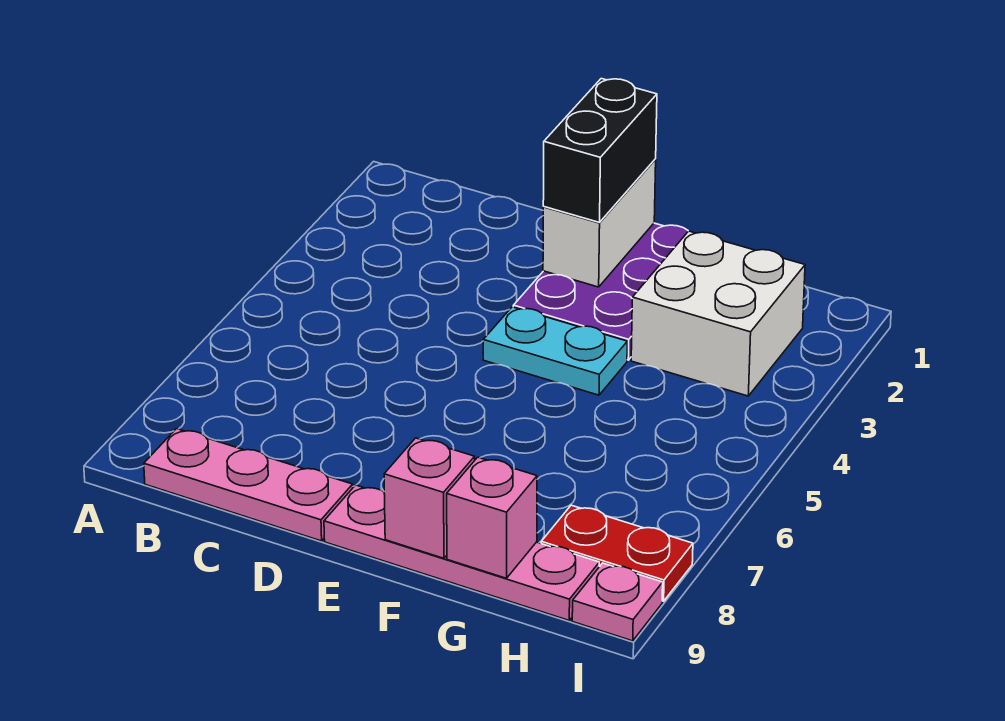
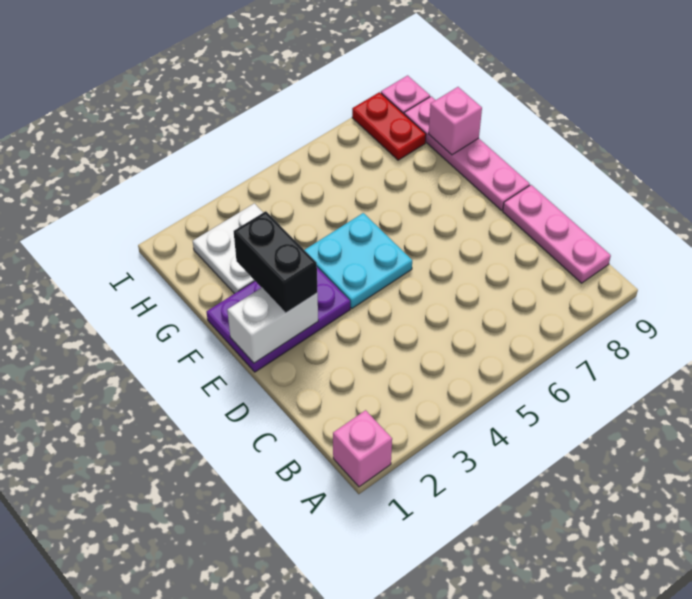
black 1x2 brick [543,79,657,222] -> black 1x2 brick turned to [234,211,317,313]
cyan 1x2 plate [483,307,627,395] -> cyan 2x2 plate [305,213,412,308]
pink 1x1 brick [384,438,475,558] -> pink 1x1 brick moved to [333,410,392,487]
white 2x2 brick [631,231,805,396] -> white 2x2 plate [193,203,263,294]

